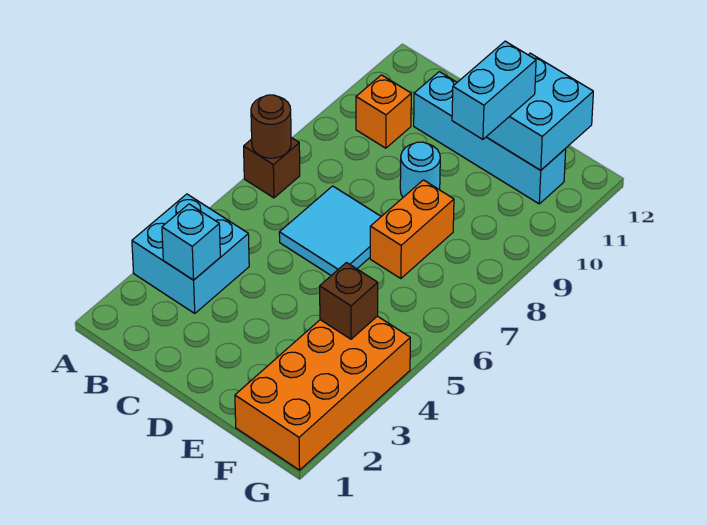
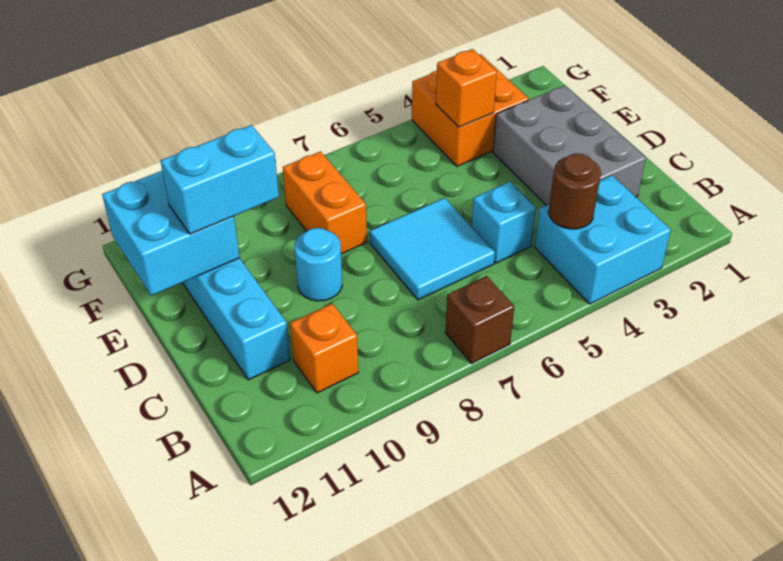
brown 1x1 round brick [251,95,291,158] -> brown 1x1 round brick moved to [548,154,601,229]
cyan 1x1 brick [162,204,220,280] -> cyan 1x1 brick moved to [472,182,536,263]
none -> grey 2x3 brick [493,85,646,205]
orange 1x2 brick [370,180,454,279] -> orange 1x2 brick turned to [283,152,367,254]
orange 2x4 brick [235,316,410,470] -> orange 2x2 brick [412,54,529,166]
brown 1x1 brick [320,263,378,339] -> orange 1x1 brick [436,49,497,127]

